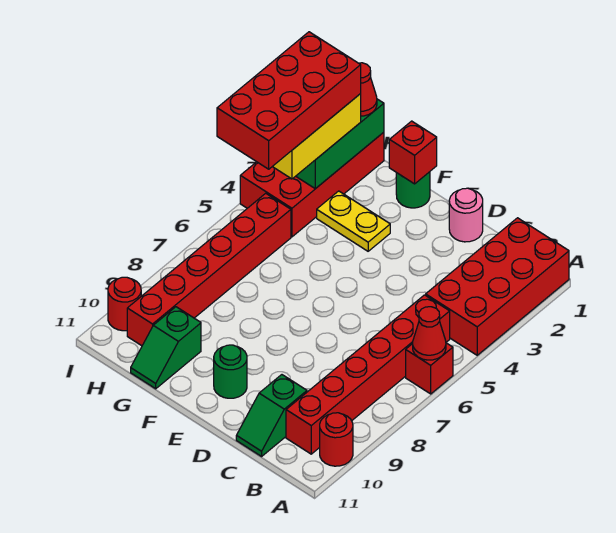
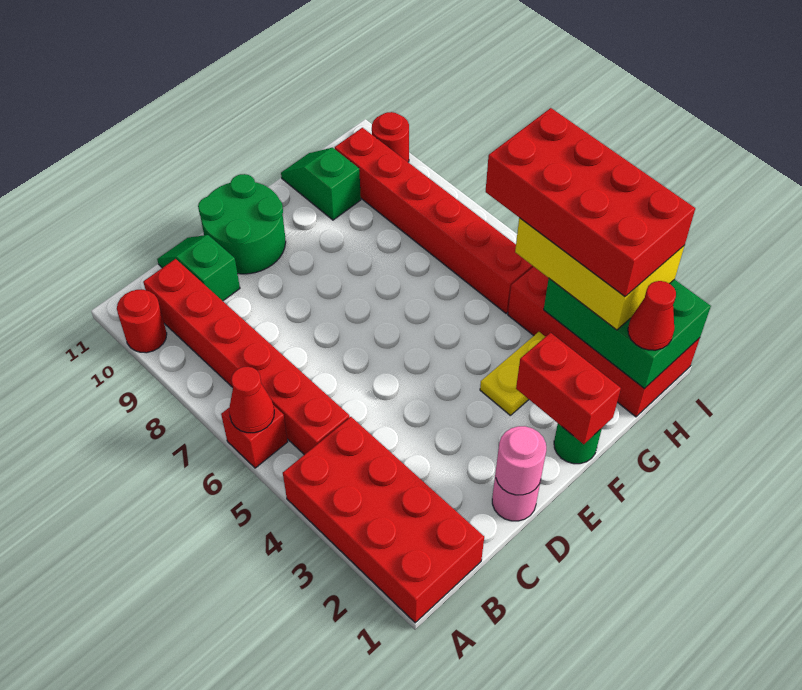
none -> pink 1x1 round brick [496,426,546,495]
green 1x1 round brick [214,345,247,398] -> green 2x2 round brick [198,174,286,274]
red 1x1 brick [389,121,437,184] -> red 1x2 brick [516,333,621,444]

